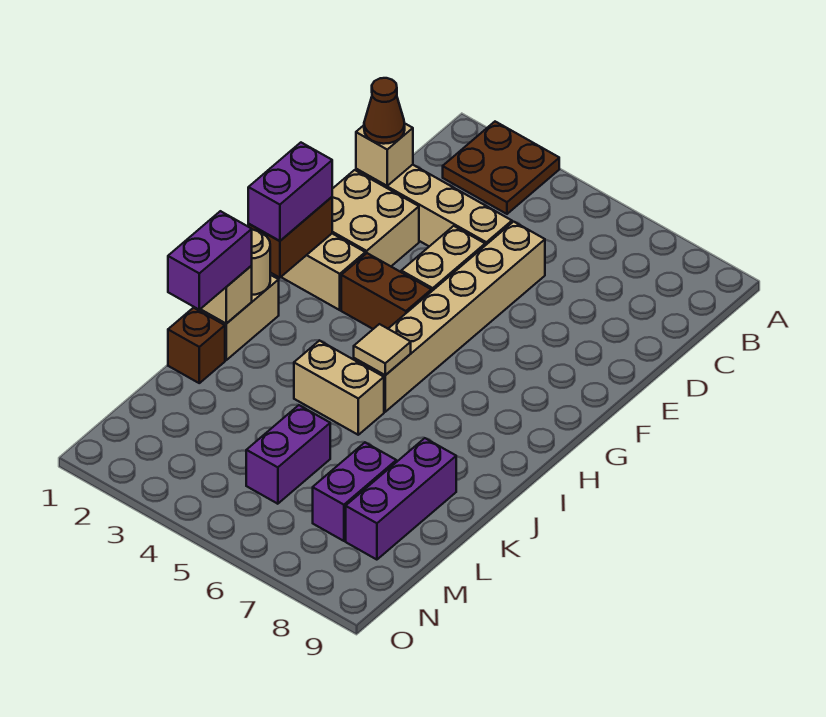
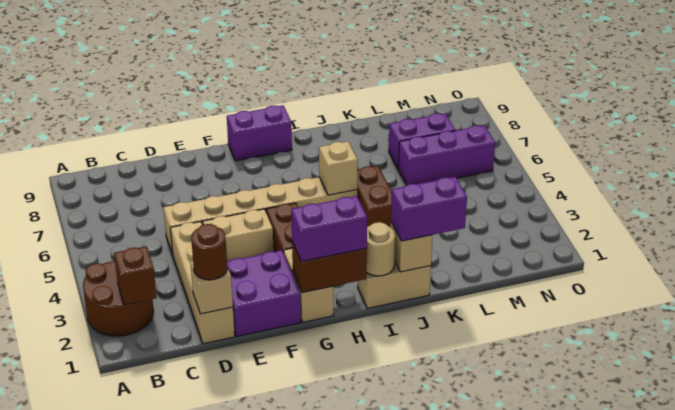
brown 2x2 plate [443,122,559,214] -> brown 2x2 round brick [83,261,154,336]
brown 1x1 cone [364,78,405,144] -> brown 1x1 round brick [191,224,227,280]
tan 2x2 brick [332,170,419,266] -> purple 2x2 brick [227,250,301,337]
tan 1x1 tile [354,324,411,375] -> tan 1x1 brick [319,142,358,195]
tan 1x2 brick [294,340,384,435] -> brown 1x2 brick [357,166,392,227]
brown 1x1 brick [168,308,225,383] -> brown 1x1 brick moved to [114,246,157,305]
purple 1x3 brick [346,438,456,560] -> purple 1x3 brick moved to [398,125,495,185]
purple 1x2 brick [246,405,330,504] -> purple 1x2 brick moved to [227,106,292,161]

